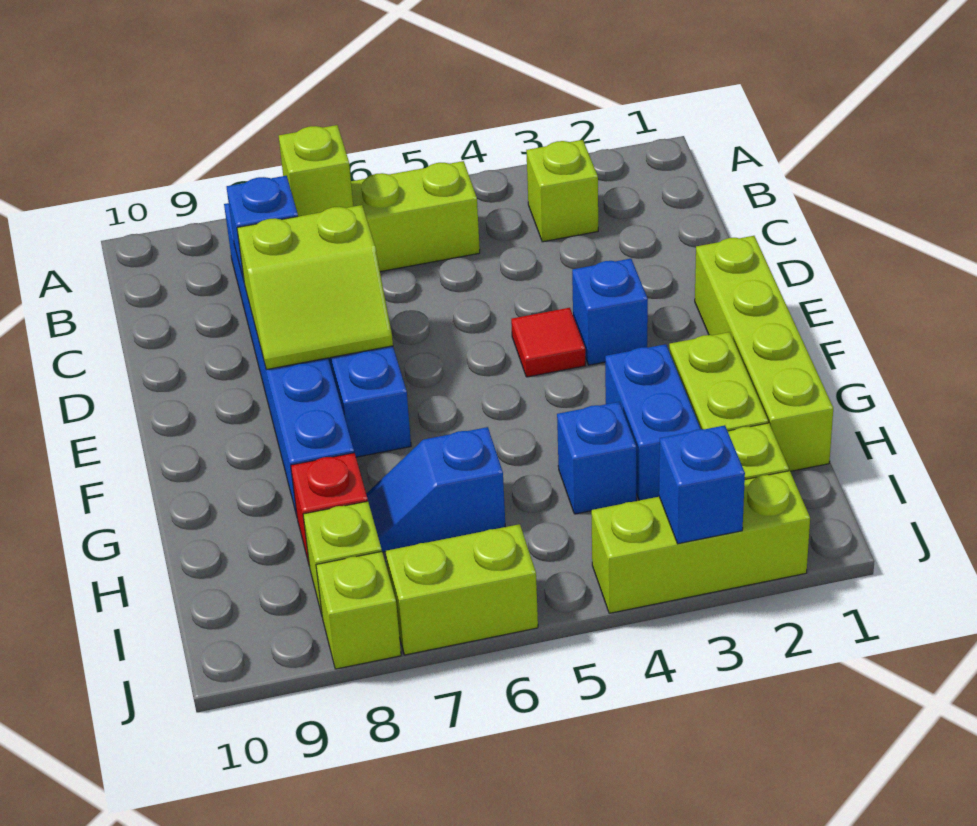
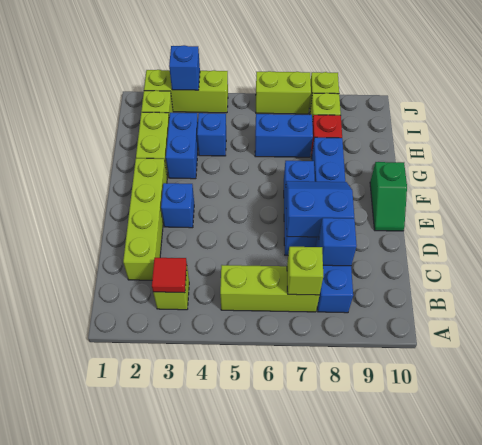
lime 2x2 slope [237,205,393,370] -> blue 2x2 slope [286,181,354,237]
lime 1x4 brick [695,236,833,471] -> lime 1x4 brick moved to [123,158,167,280]
red 1x1 tile [511,308,585,377] -> red 1x1 tile moved to [152,258,187,293]
none -> green 1x2 slope [370,162,407,231]
blue 1x2 slope [366,427,505,552] -> blue 1x2 brick [255,114,313,157]

